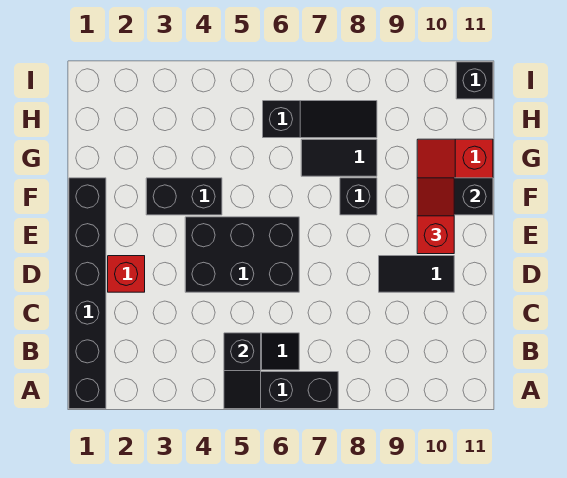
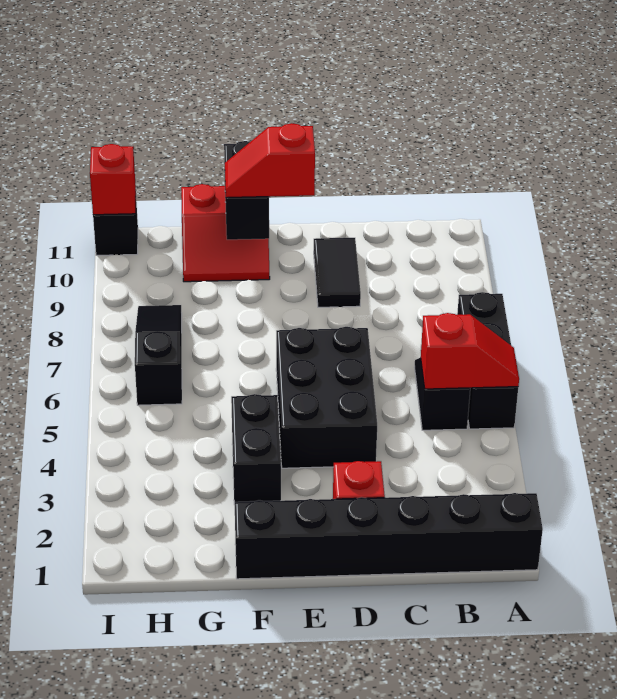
black 1x2 slope [224,333,261,409] -> red 1x2 slope [421,313,519,389]
black 1x1 brick [340,178,377,215] -> none
black 1x2 tile [301,139,377,176] -> none
none -> red 1x1 brick [90,144,136,215]

